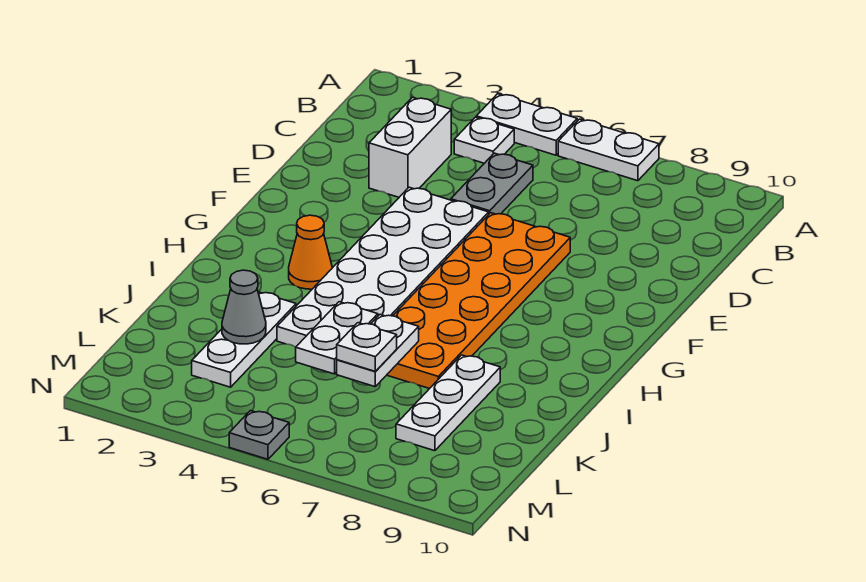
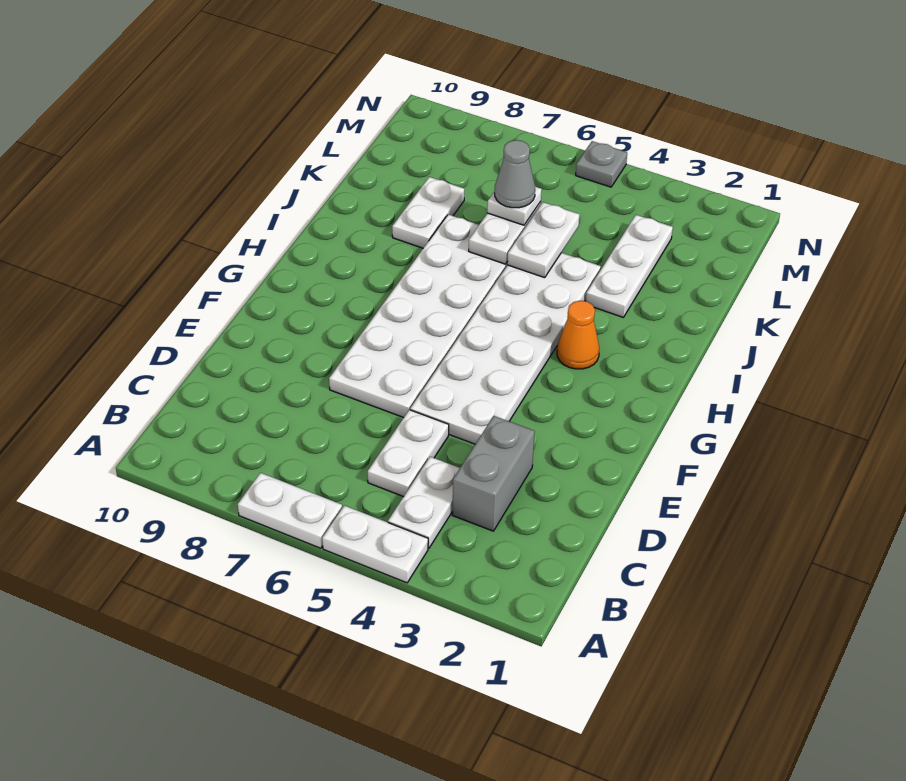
white 1x1 plate [454,117,514,163] -> white 1x2 plate [388,457,460,548]
white 1x2 brick [369,97,451,197] -> grey 1x2 brick [452,416,535,531]
grey 1x2 plate [451,153,533,214] -> white 1x2 plate [368,410,449,497]
orange 2x6 plate [387,213,570,389] -> white 2x6 plate [329,214,507,418]
white 1x3 plate [396,355,500,451] -> white 1x2 plate [392,177,464,248]
grey 1x1 cone [222,270,266,344] -> grey 1x1 cone moved to [495,140,535,208]

